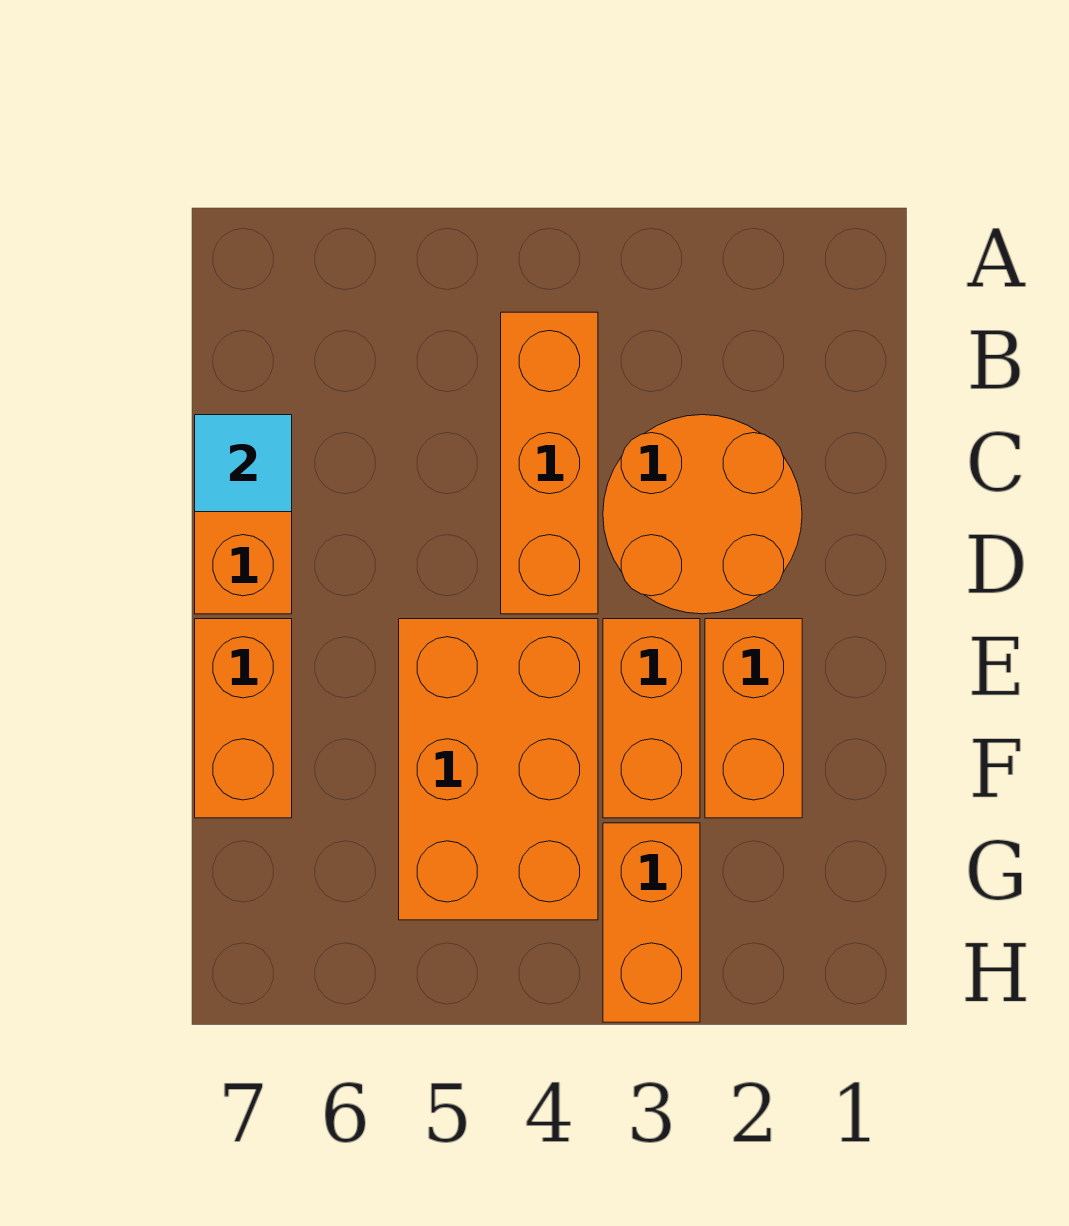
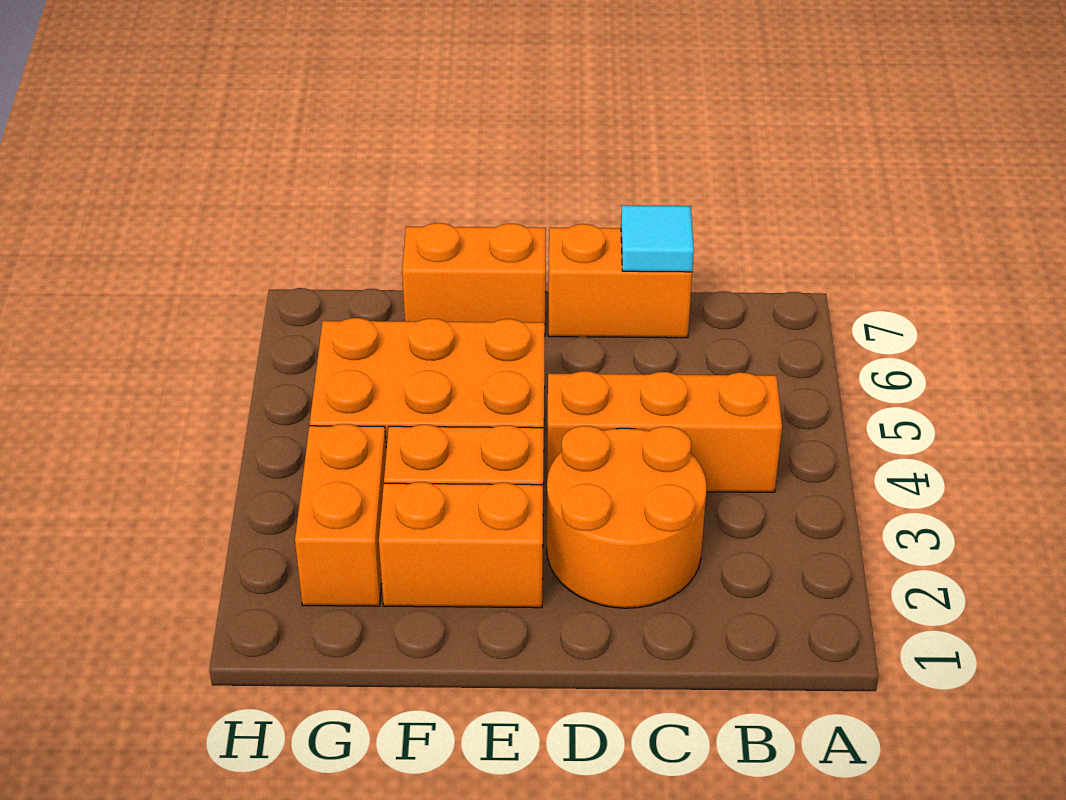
orange 1x2 brick [603,823,700,1022] -> orange 1x2 brick turned to [295,424,386,606]

